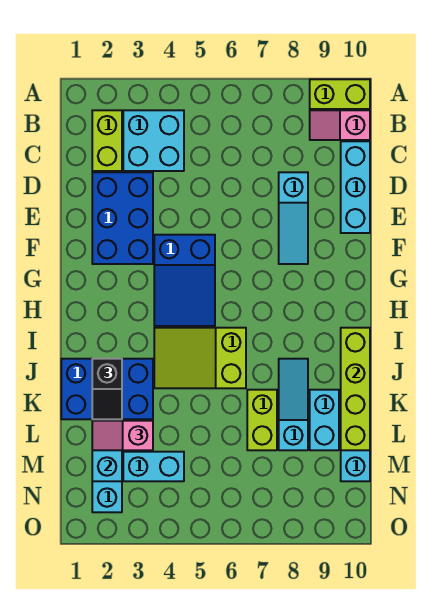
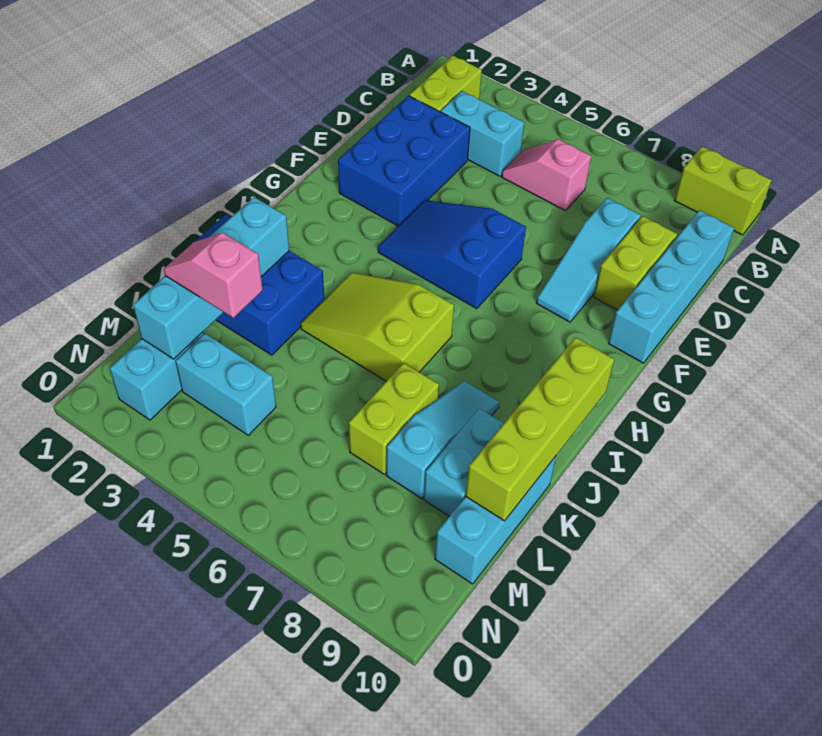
cyan 2x2 brick [123,110,184,171] -> cyan 1x2 brick [441,91,524,176]
pink 1x2 slope [310,110,370,140] -> pink 1x2 slope moved to [502,139,591,211]
cyan 1x3 brick [341,141,370,233] -> cyan 1x4 brick [608,210,734,363]
none -> lime 1x2 brick [594,216,677,310]
blue 2x3 slope [154,235,215,326] -> blue 2x3 slope turned to [378,200,526,309]
black 1x2 slope [92,359,122,419] -> none

